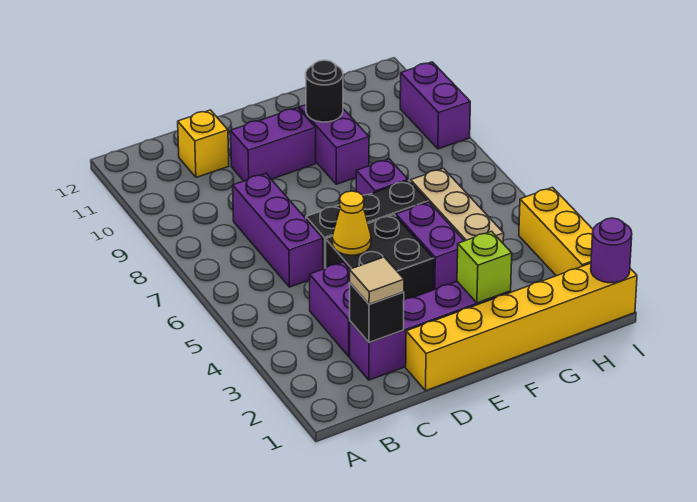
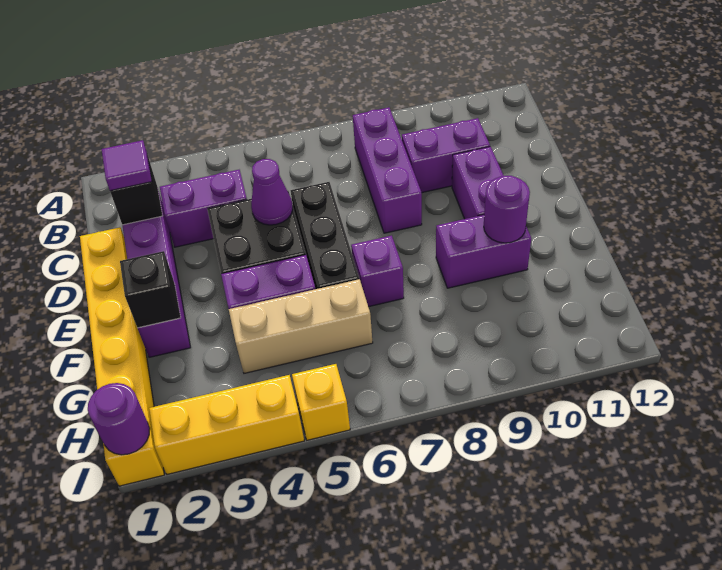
tan 1x1 tile [350,257,404,304] -> purple 1x1 tile [102,140,152,191]
purple 1x3 brick [233,174,323,287] -> purple 1x3 brick turned to [353,107,422,233]
yellow 1x1 brick [178,110,229,177] -> yellow 1x1 brick moved to [292,364,350,440]
yellow 1x1 cone [333,191,371,255] -> purple 1x1 cone [251,159,293,225]
lime 1x1 brick [457,231,512,303] -> black 1x1 brick [120,251,181,328]
black 1x1 round brick [306,60,343,122] -> purple 1x1 round brick [484,176,530,243]
purple 1x2 brick [400,62,470,149] -> purple 1x2 brick moved to [402,118,490,193]

